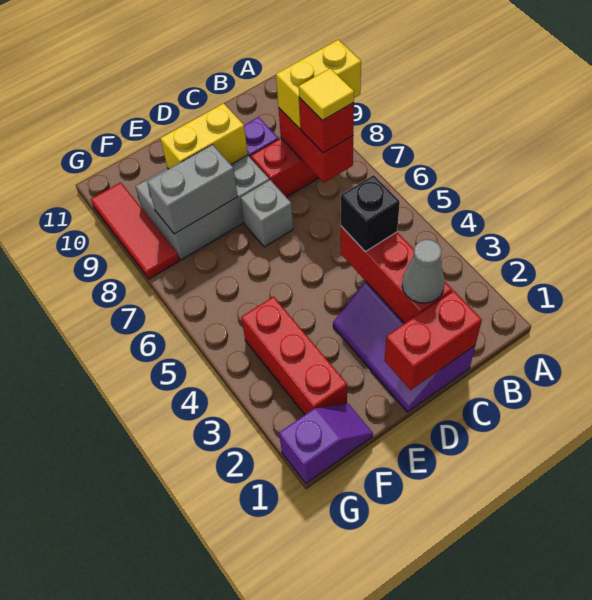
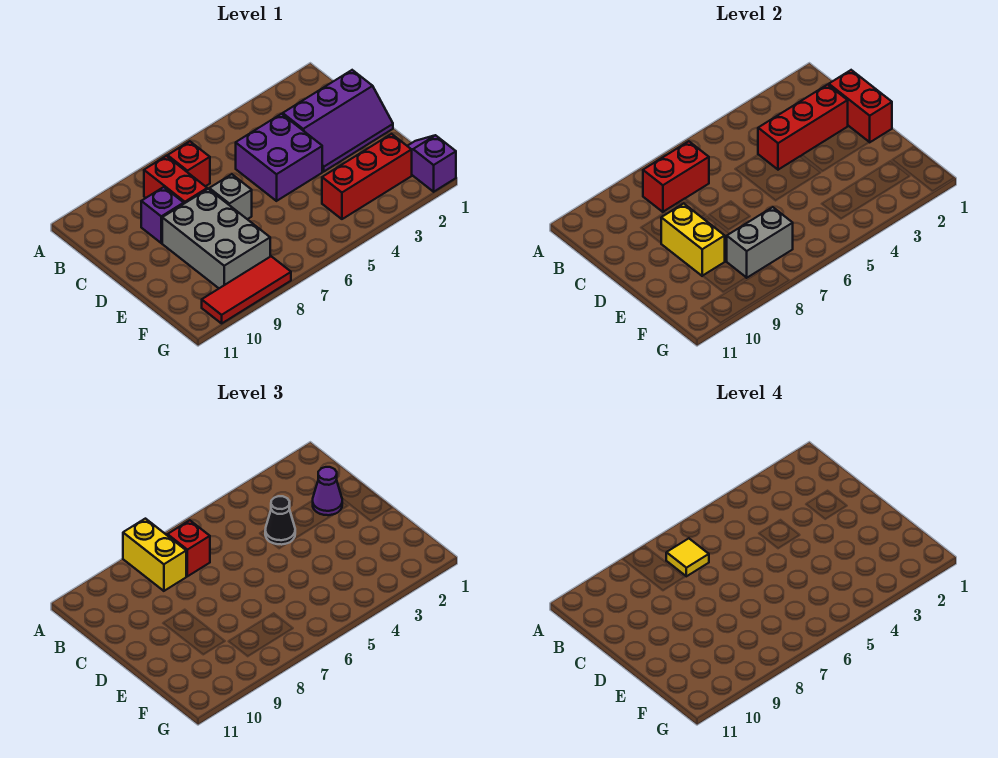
none -> red 1x1 brick [167,141,210,186]
grey 1x1 cone [402,240,445,303] -> purple 1x1 cone [313,467,342,515]
none -> purple 2x2 brick [236,114,322,201]
black 1x1 brick [341,175,400,252] -> black 1x1 cone [265,496,295,545]
grey 1x2 brick [147,145,238,234] -> grey 1x2 brick turned to [727,207,793,278]

